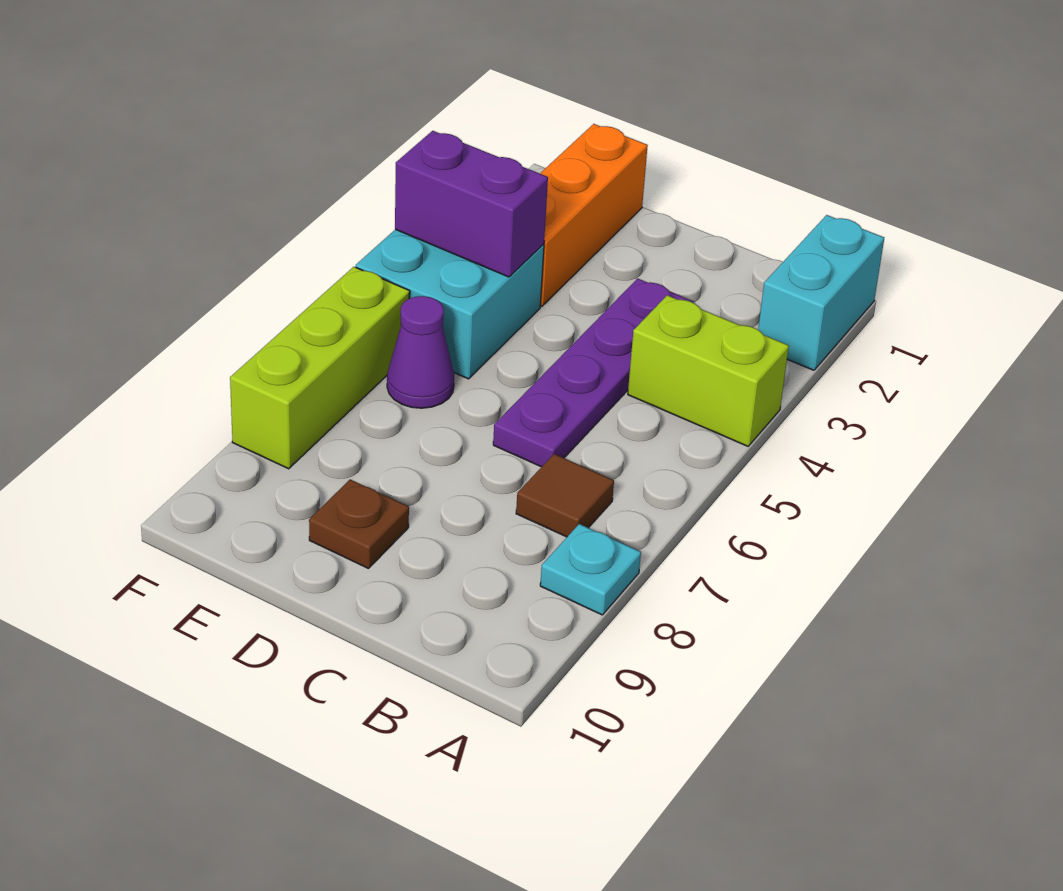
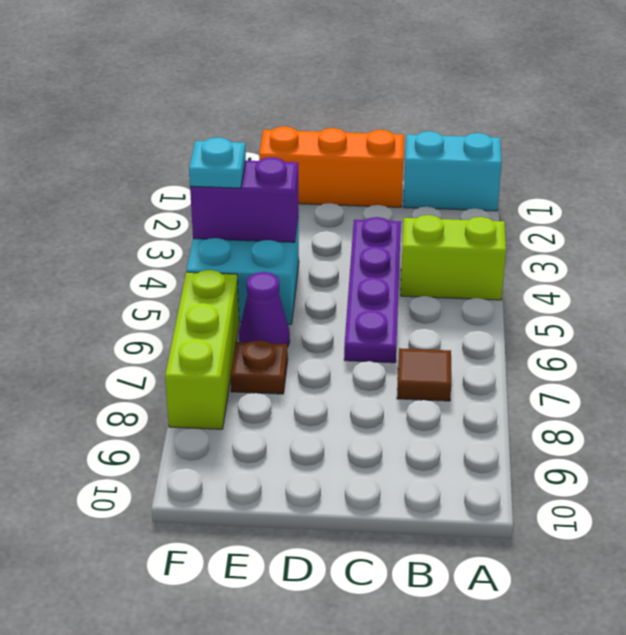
cyan 1x2 brick [758,215,884,370] -> cyan 1x2 brick turned to [404,131,502,211]
cyan 1x1 plate [540,524,641,615] -> cyan 1x1 plate moved to [189,137,246,188]
brown 1x1 plate [309,479,409,569] -> brown 1x1 plate moved to [230,340,288,394]
orange 1x3 brick [540,124,648,306] -> orange 1x3 brick turned to [259,126,404,207]

